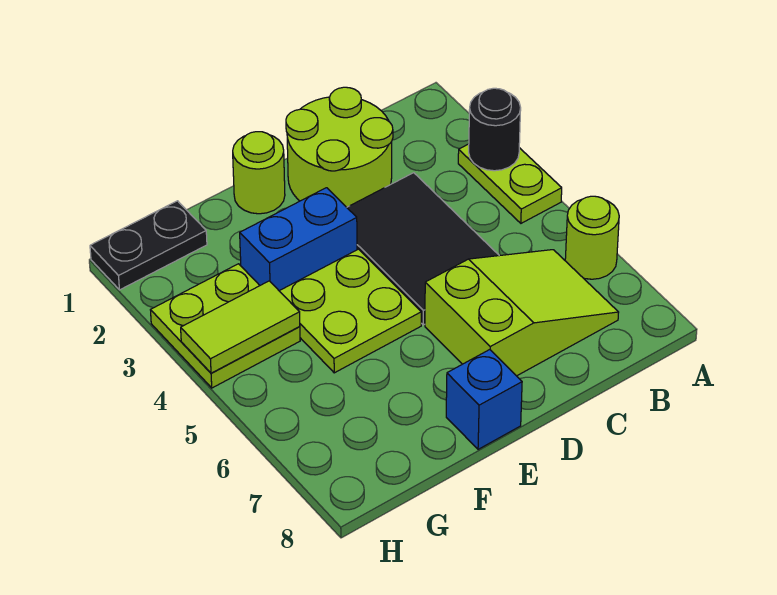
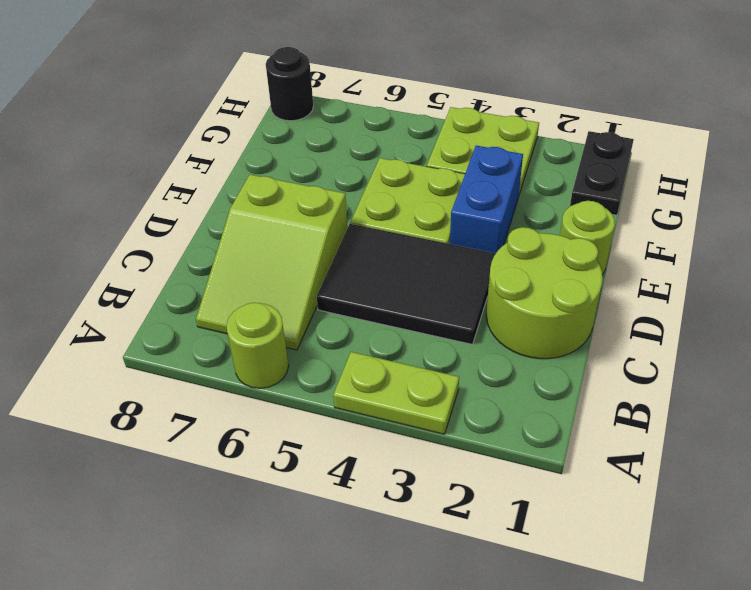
black 1x1 round brick [469,88,521,171] -> black 1x1 round brick moved to [266,47,313,121]
blue 1x1 brick [446,350,522,449] -> none
lime 1x2 tile [181,281,300,373] -> none

